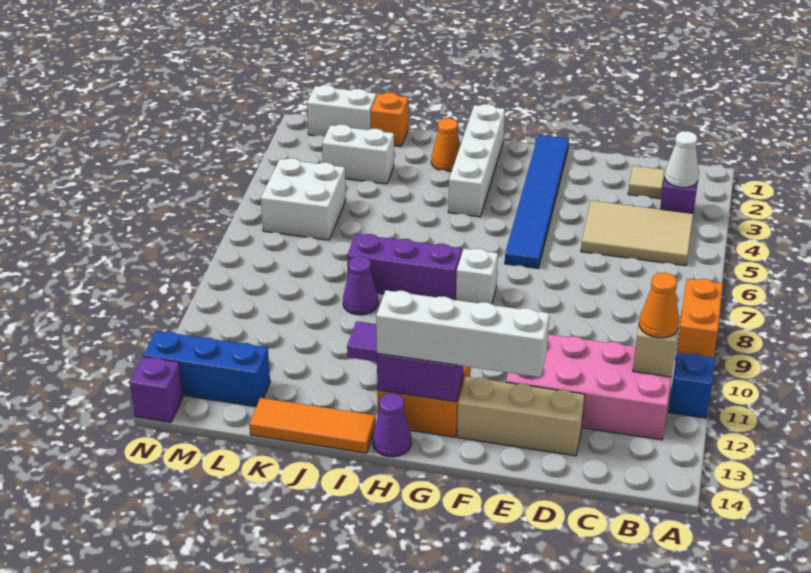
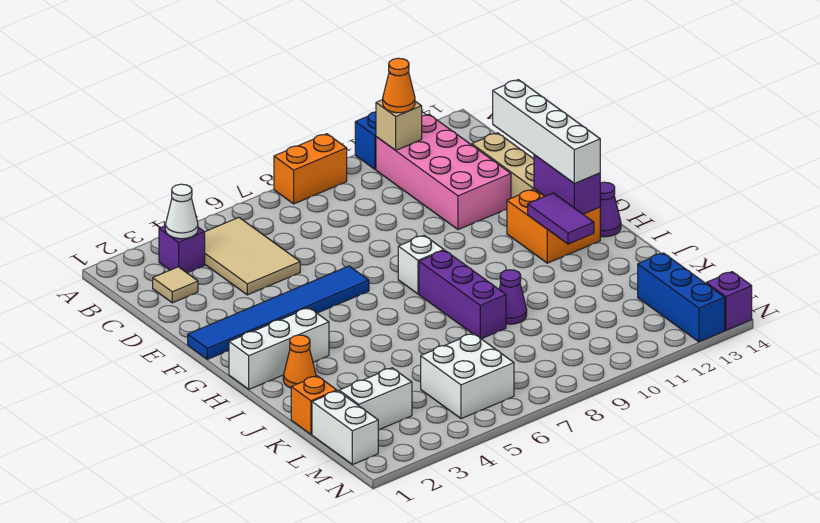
white 1x4 brick [448,104,505,217] -> white 1x3 brick [229,308,329,389]
orange 1x3 tile [249,398,376,453] -> none
white 1x2 brick [322,124,394,184] -> white 1x2 brick turned to [339,368,412,430]

